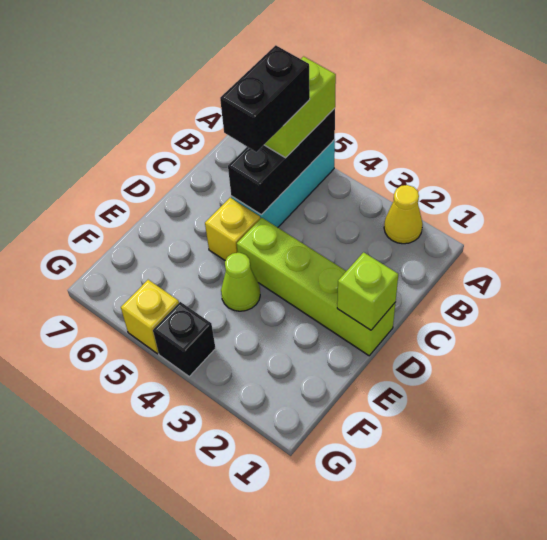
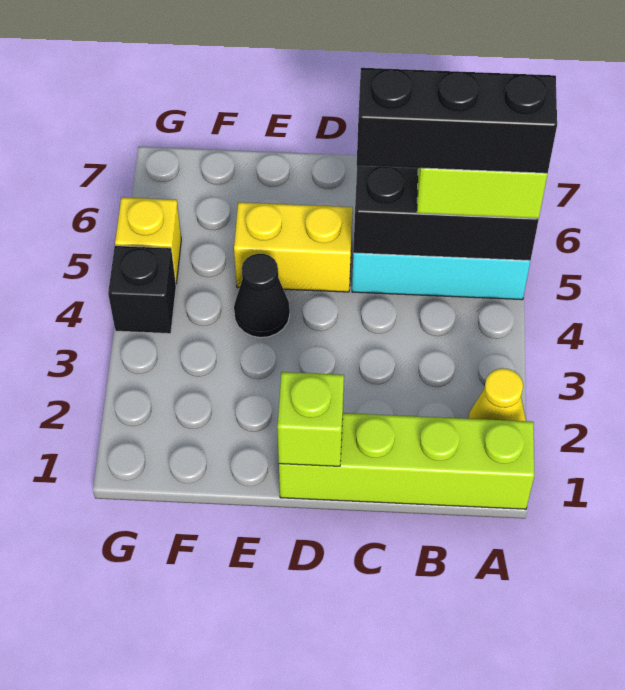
black 1x2 brick [220,45,310,152] -> black 1x3 brick [357,68,557,173]
lime 1x4 brick [237,218,395,356] -> lime 1x4 brick turned to [279,413,534,509]
yellow 1x1 brick [205,198,260,260] -> yellow 1x2 brick [234,202,353,292]
lime 1x1 cone [221,253,260,311] -> black 1x1 cone [234,254,290,338]

